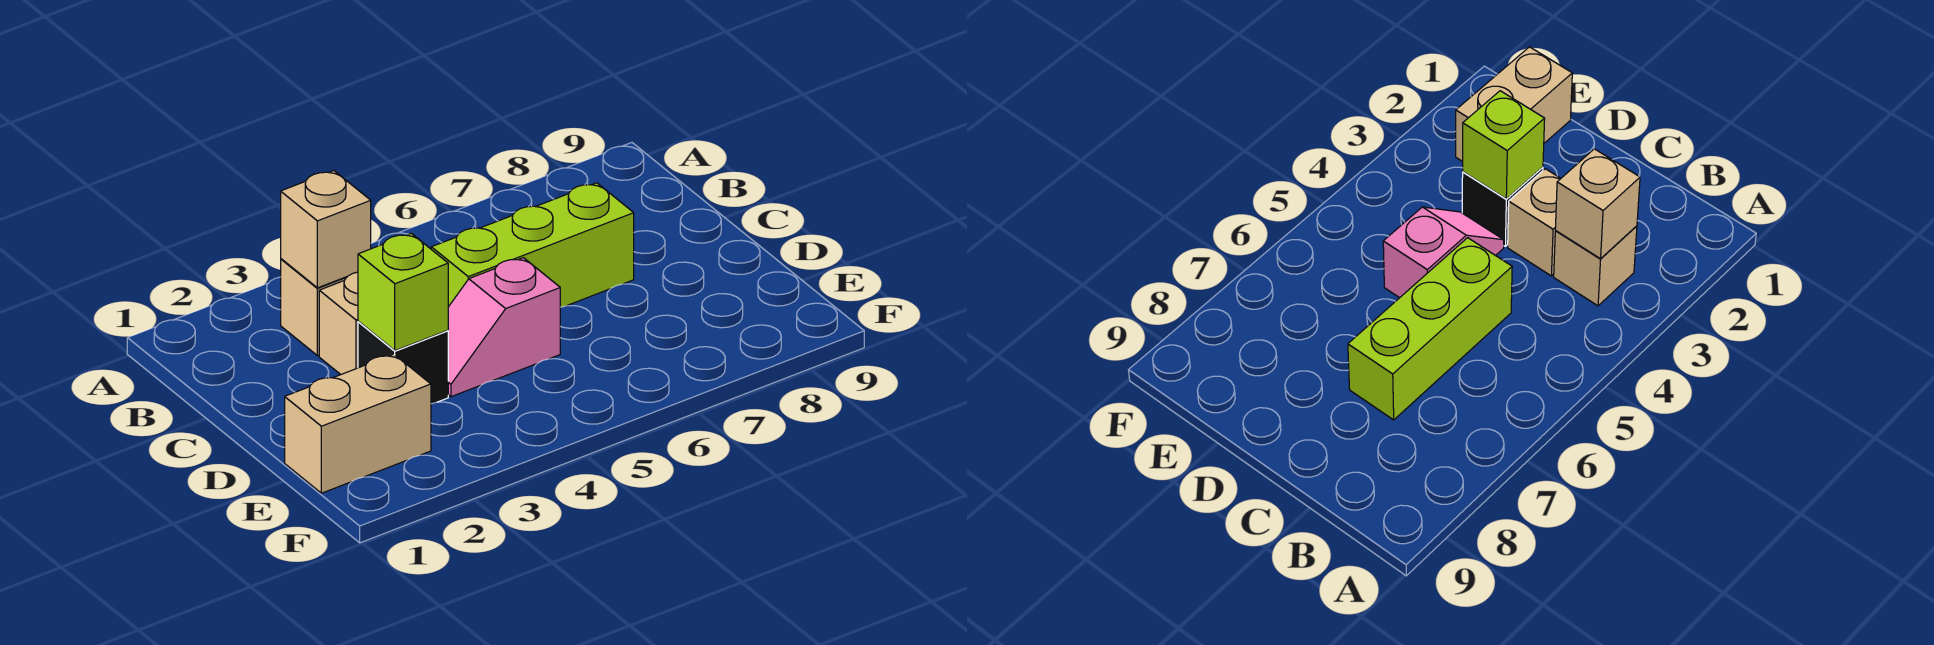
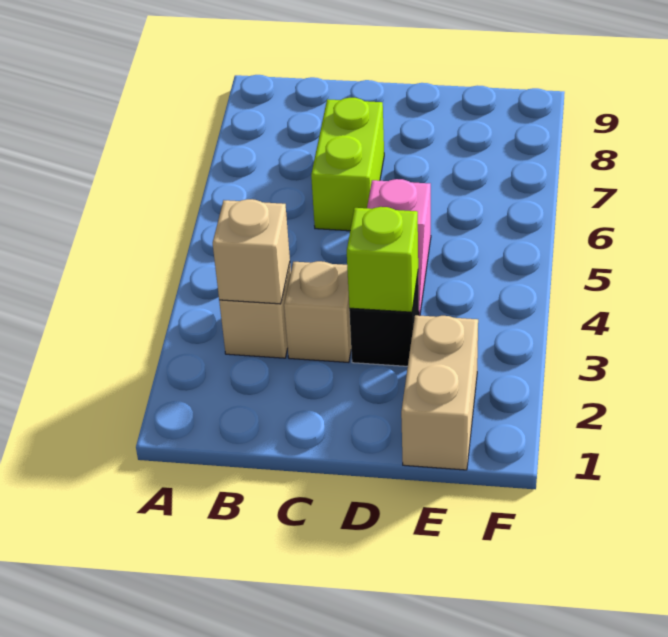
lime 1x3 brick [431,183,634,307] -> lime 1x2 brick [311,98,384,231]

